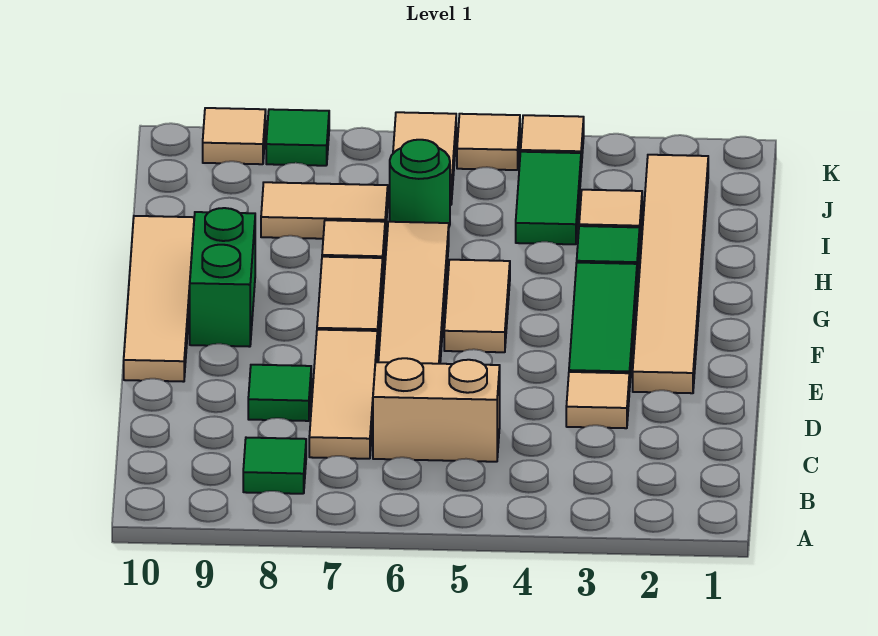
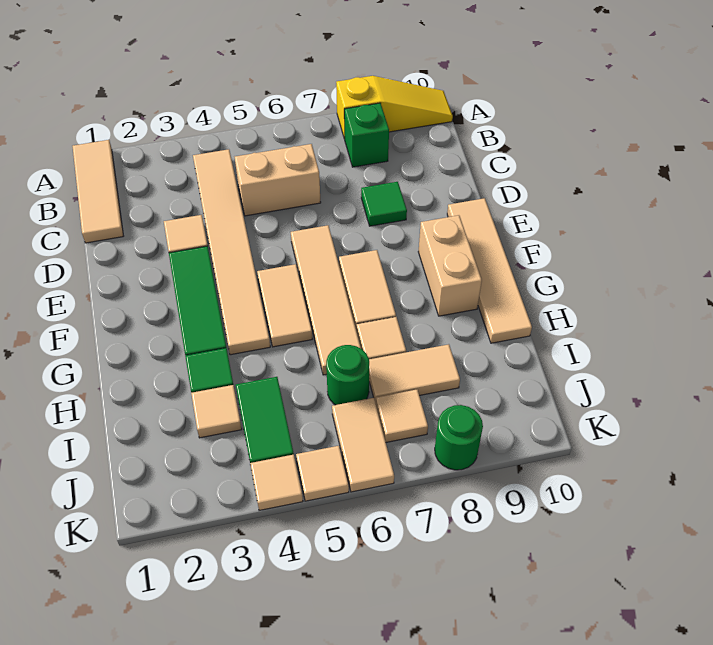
none -> yellow 1x3 slope [336,76,453,139]
green 1x1 tile [243,438,306,494] -> green 1x1 brick [344,103,389,167]
tan 1x3 tile [309,330,377,459] -> tan 1x3 tile moved to [73,140,123,243]
tan 1x6 tile [633,155,708,393] -> tan 1x6 tile moved to [193,149,270,355]
green 1x2 brick [190,208,255,347] -> tan 1x2 brick [418,215,482,316]
green 1x1 tile [266,109,329,166] -> green 1x1 round brick [435,405,483,470]
tan 1x1 tile [203,108,266,164] -> tan 1x1 tile moved to [376,390,428,442]

